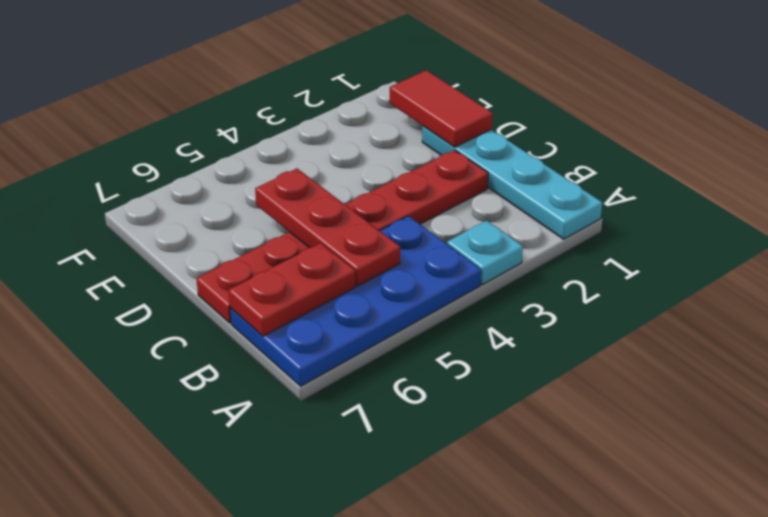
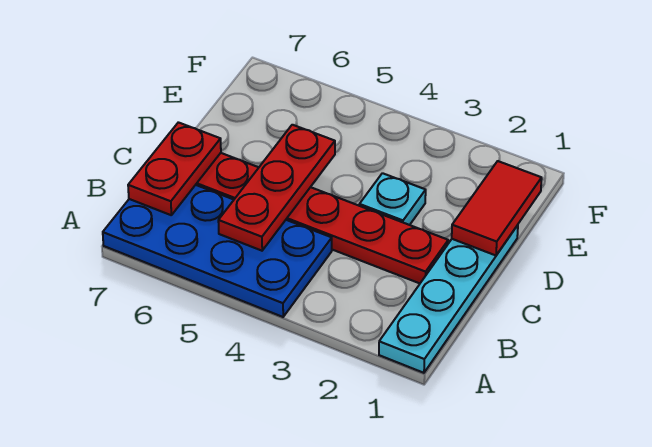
cyan 1x1 plate [447,221,523,285] -> cyan 1x1 plate moved to [359,173,426,225]
red 1x2 plate [228,243,355,336] -> red 1x2 plate turned to [128,122,221,215]

